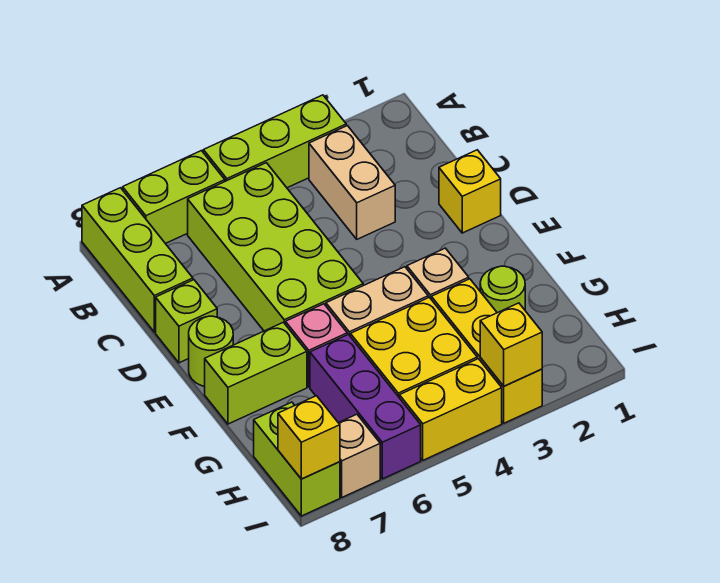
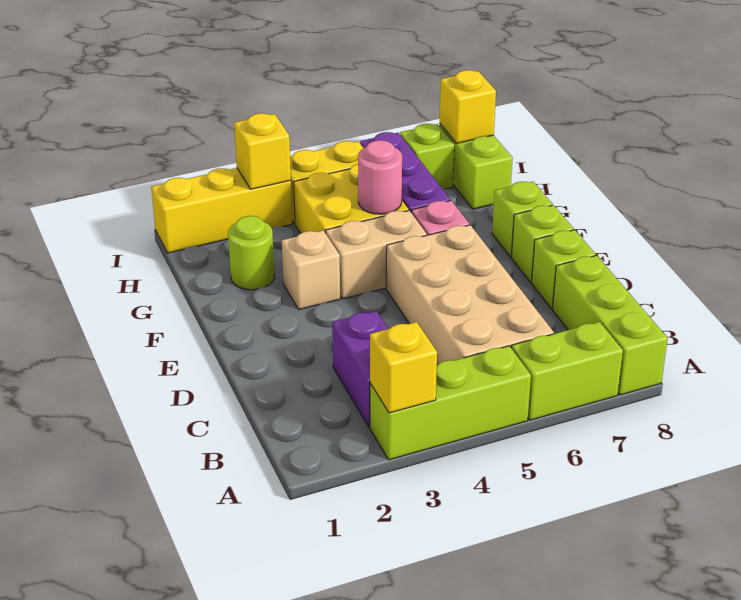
tan 1x2 brick [309,126,395,239] -> purple 1x2 brick [332,311,388,427]
lime 2x4 brick [188,163,363,331] -> tan 2x4 brick [386,225,554,365]
yellow 1x1 brick [439,150,501,233] -> yellow 1x1 brick moved to [370,322,437,413]
lime 1x1 round brick [189,316,233,386] -> lime 1x1 brick [512,205,574,282]
lime 1x2 brick [205,322,307,424] -> lime 1x1 brick [492,181,552,257]
yellow 1x3 brick [431,279,542,423] -> yellow 1x3 brick turned to [151,168,292,253]
none -> pink 1x1 round brick [358,140,402,214]
tan 1x1 brick [339,414,380,497] -> lime 1x1 brick [400,123,454,189]

